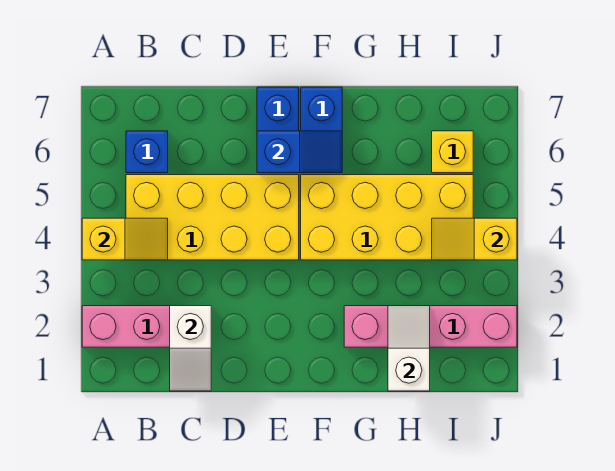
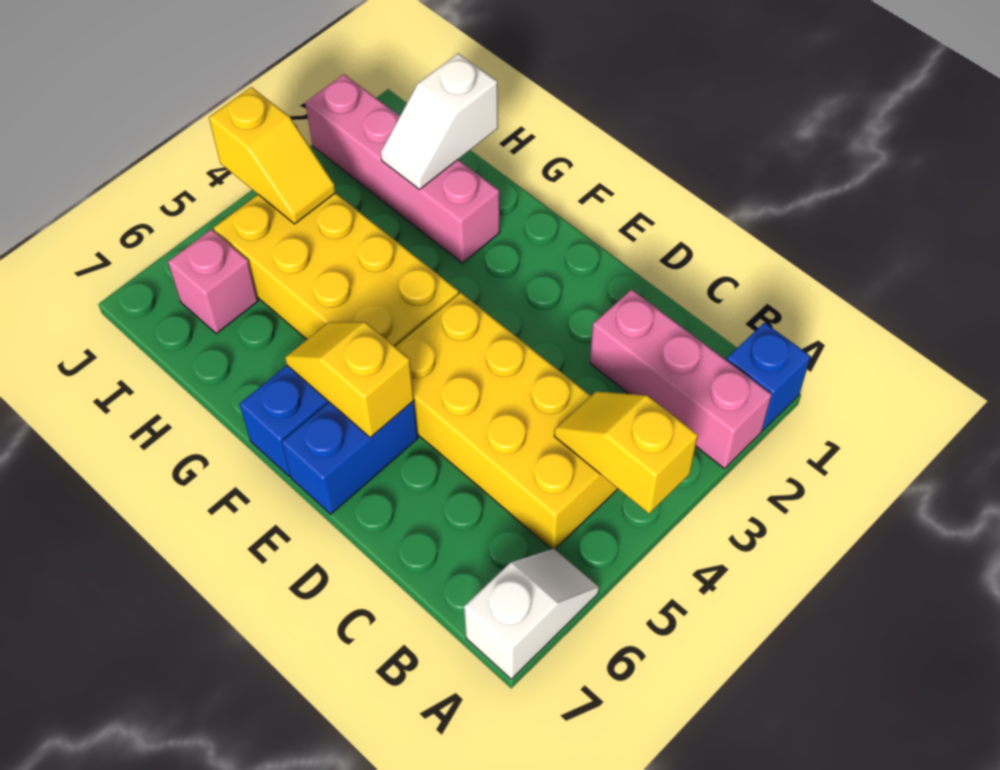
blue 1x1 brick [126,131,168,173] -> blue 1x1 brick moved to [727,323,811,430]
white 1x2 slope [170,306,211,391] -> white 1x2 slope moved to [464,548,599,679]
blue 1x2 slope [257,131,342,173] -> yellow 1x2 slope [285,322,414,438]
yellow 1x1 brick [432,131,473,173] -> pink 1x1 brick [168,229,258,334]

